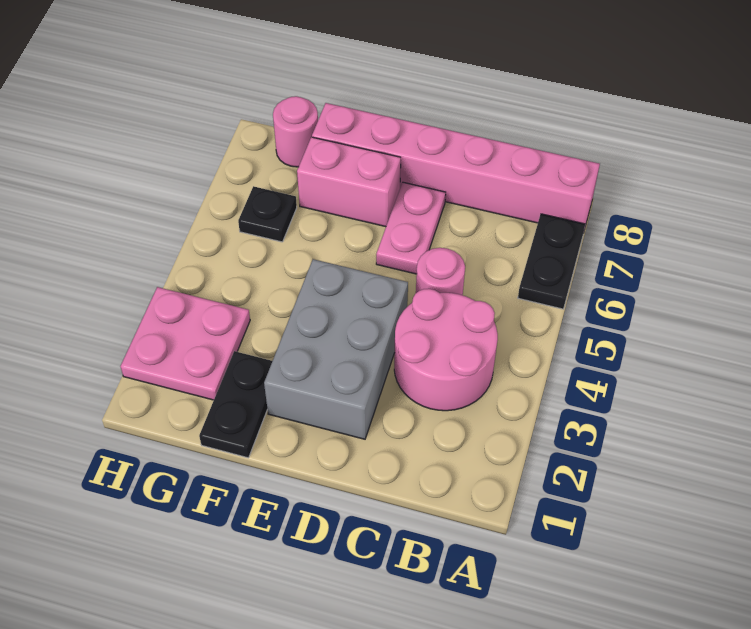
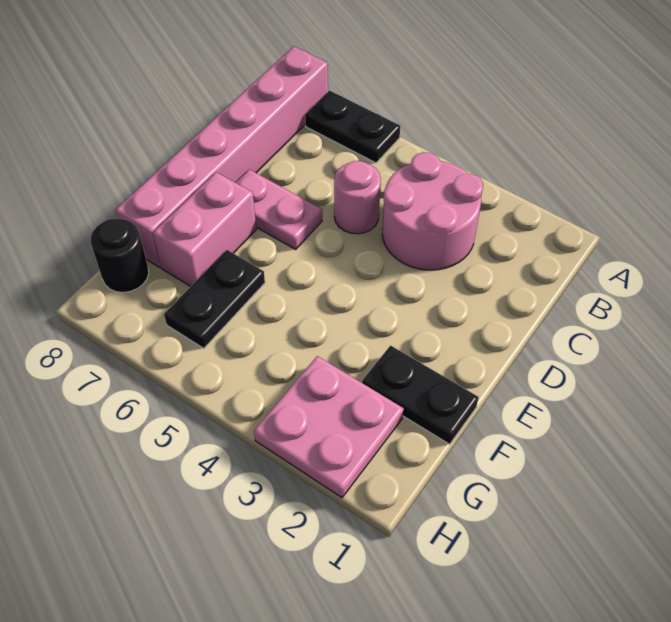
grey 2x3 brick [264,259,408,439] -> none
black 1x1 plate [238,186,297,242] -> black 1x2 plate [164,250,265,348]
pink 1x1 round brick [273,96,318,167] -> black 1x1 round brick [91,219,149,293]

